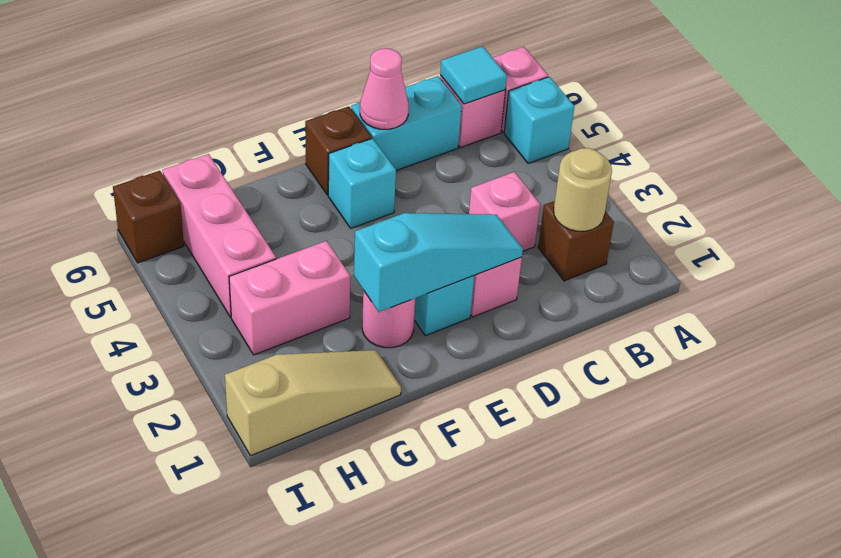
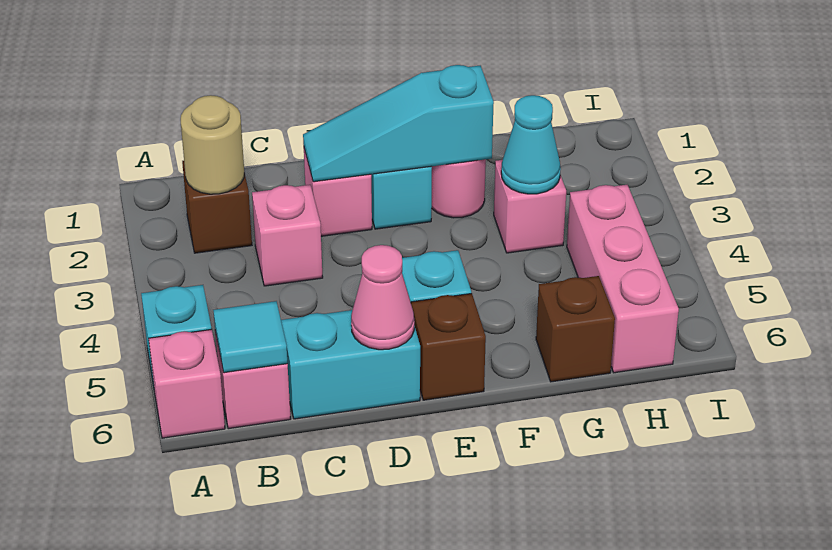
tan 1x3 slope [225,350,401,456] -> none
pink 1x2 brick [229,241,350,355] -> pink 1x1 brick [494,160,566,253]
none -> cyan 1x1 cone [501,95,561,194]
brown 1x1 brick [113,171,184,263] -> brown 1x1 brick moved to [536,276,615,382]

